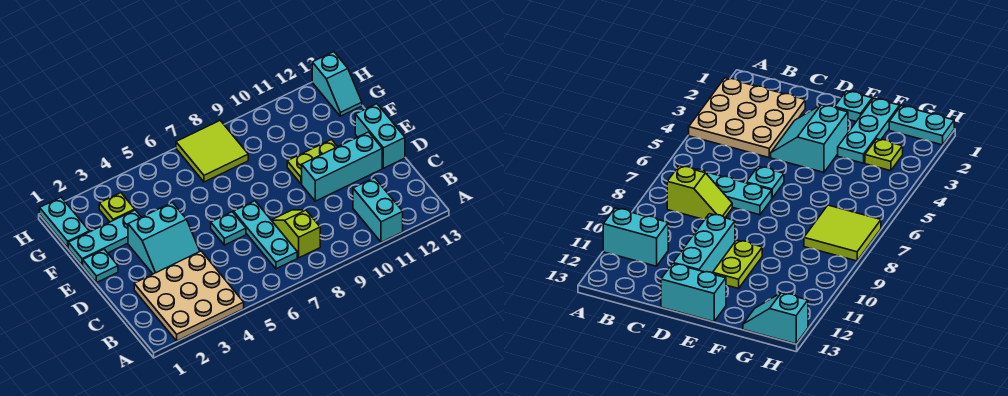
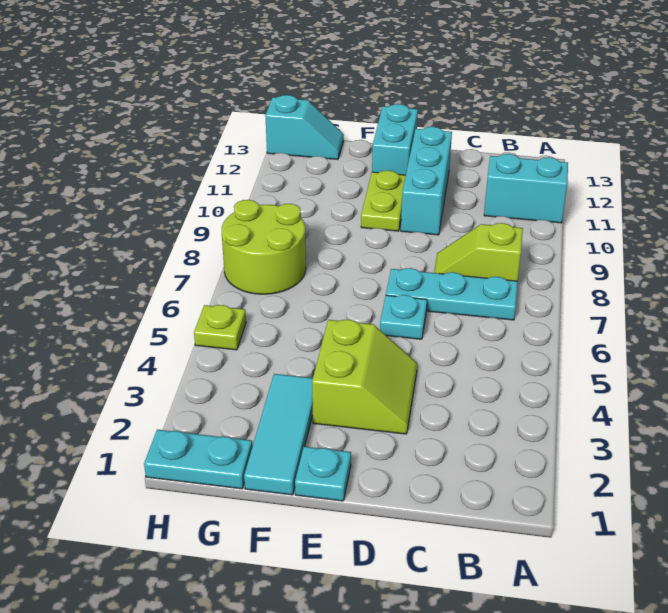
tan 3x3 plate [134,251,244,341] -> none
cyan 2x2 slope [128,202,200,274] -> lime 2x2 slope [312,320,417,434]
cyan 1x2 brick [355,104,405,168] -> cyan 1x2 brick turned to [372,104,418,175]
cyan 1x3 plate [68,210,141,265] -> cyan 1x3 tile [244,374,313,495]
lime 1x1 plate [99,193,135,222] -> lime 1x1 plate moved to [194,305,246,350]
lime 2x2 tile [176,121,248,182] -> lime 2x2 round brick [222,200,306,294]

